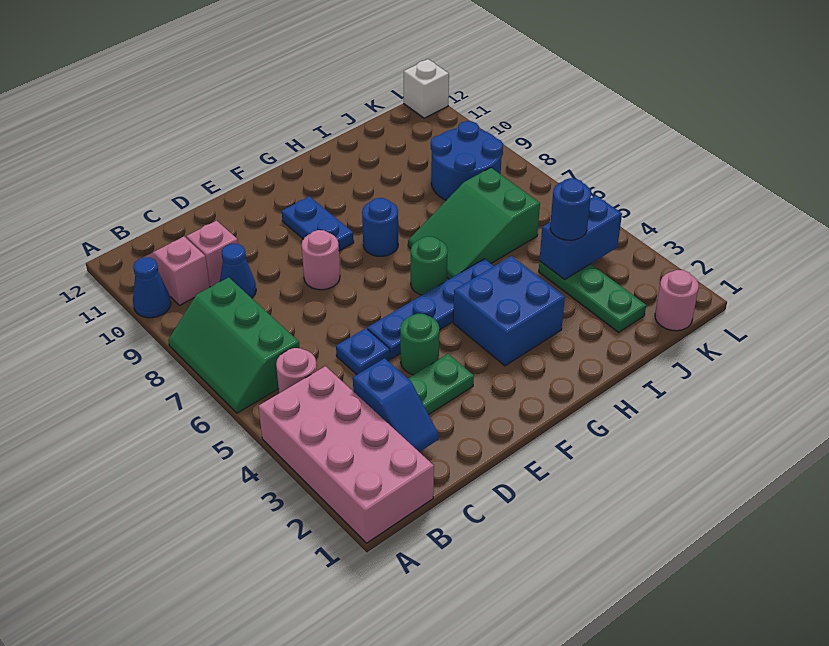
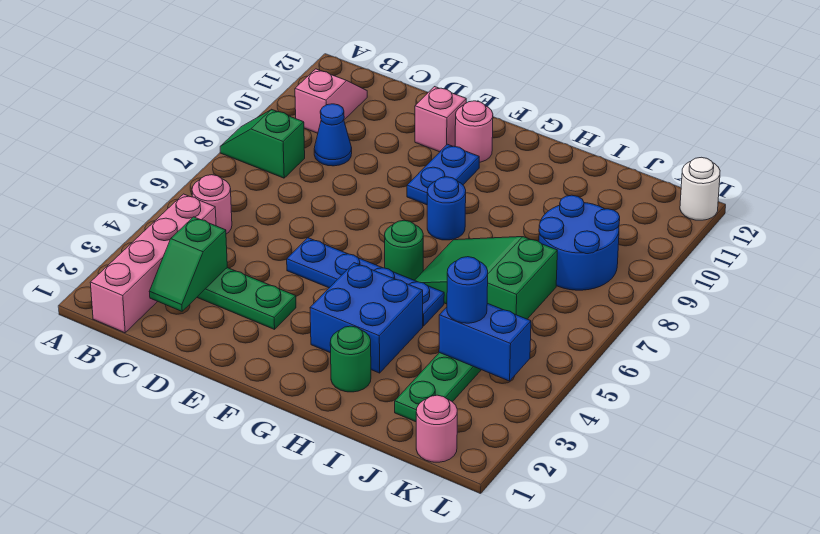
pink 2x4 brick [259,366,434,543] -> pink 1x4 brick [90,194,216,333]
green 2x3 slope [168,277,300,413] -> green 1x2 slope [220,110,305,178]
blue 1x1 cone [133,257,171,318] -> none
blue 1x2 slope [353,358,438,452] -> green 1x2 slope [149,217,227,311]
pink 1x1 brick [186,221,238,287] -> pink 1x1 brick moved to [415,87,466,152]
blue 1x1 plate [336,328,390,375] -> none
green 1x1 round brick [400,314,439,375] -> green 1x1 round brick moved to [330,326,371,392]
pink 1x1 round brick [302,230,340,290] -> pink 1x1 round brick moved to [455,101,493,162]
white 1x1 brick [404,59,449,118] -> white 1x1 round brick [680,157,720,220]

